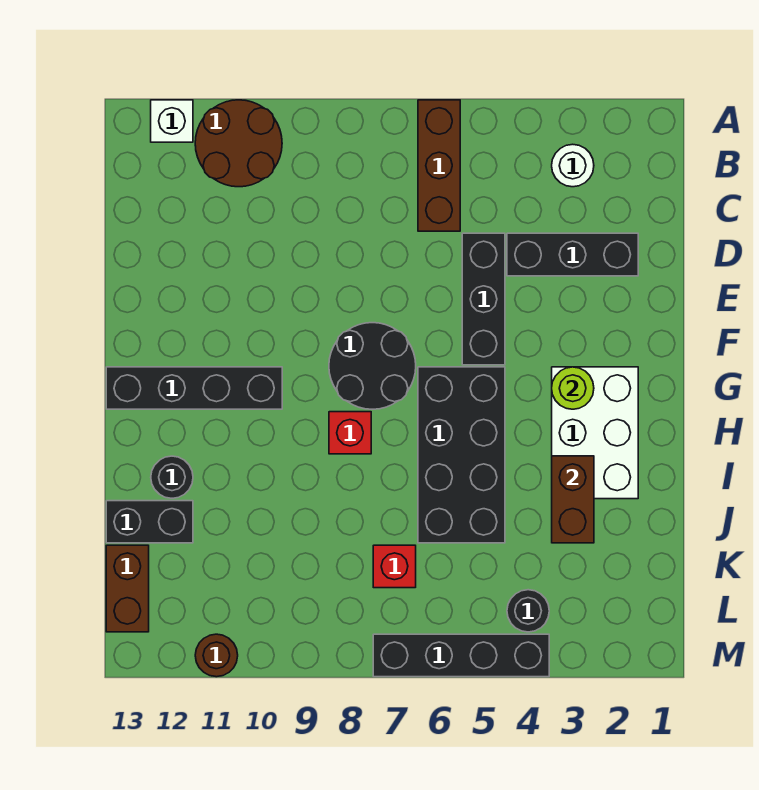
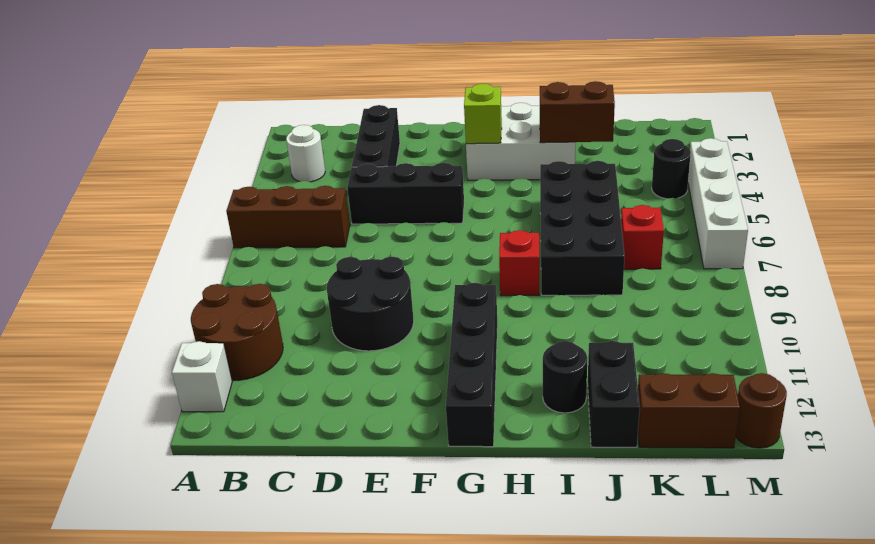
black 2x2 round brick [329,323,416,409] -> black 2x2 round brick moved to [327,257,414,351]
lime 1x1 round brick [552,367,594,409] -> lime 1x1 brick [464,83,502,144]
black 2x4 brick [418,367,505,543] -> black 2x4 brick turned to [540,161,625,295]
black 1x4 brick [373,634,549,677] -> white 1x4 brick [688,138,748,269]
brown 1x1 round brick [195,634,238,677] -> brown 1x1 round brick moved to [736,373,787,448]

